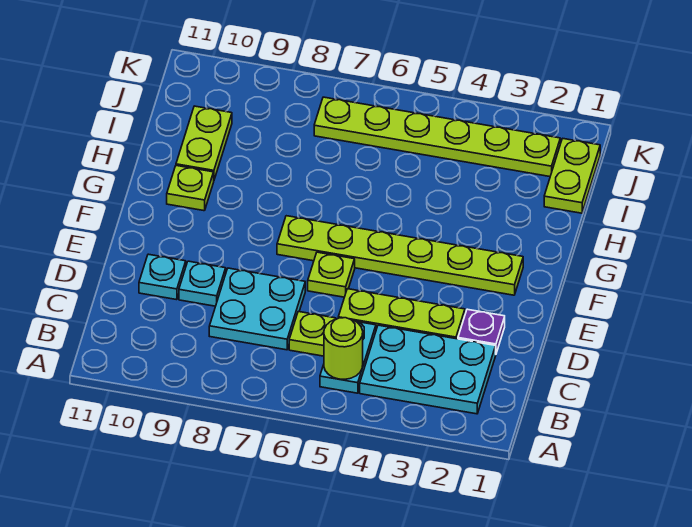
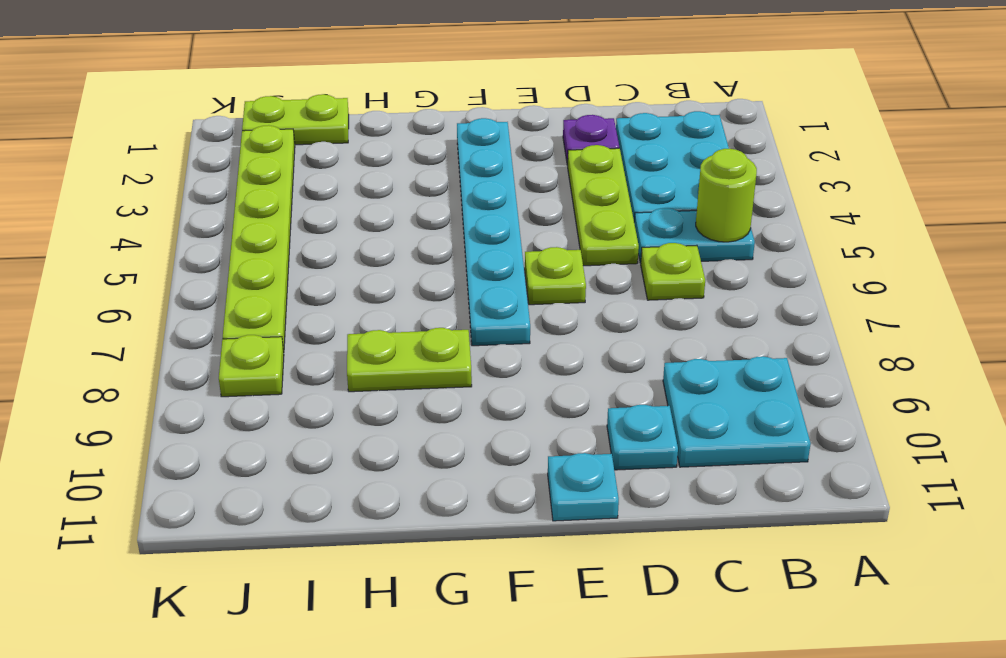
cyan 2x2 plate [209,268,305,350] -> cyan 2x2 plate moved to [663,356,811,467]
cyan 1x1 plate [179,261,226,306] -> cyan 1x1 plate moved to [548,453,619,521]
lime 1x6 plate [277,216,523,295] -> cyan 1x6 plate [457,118,530,346]
lime 1x1 plate [167,166,214,211] -> lime 1x1 plate moved to [219,335,284,397]
lime 1x2 plate [176,106,232,179] -> lime 1x2 plate moved to [347,328,472,392]

